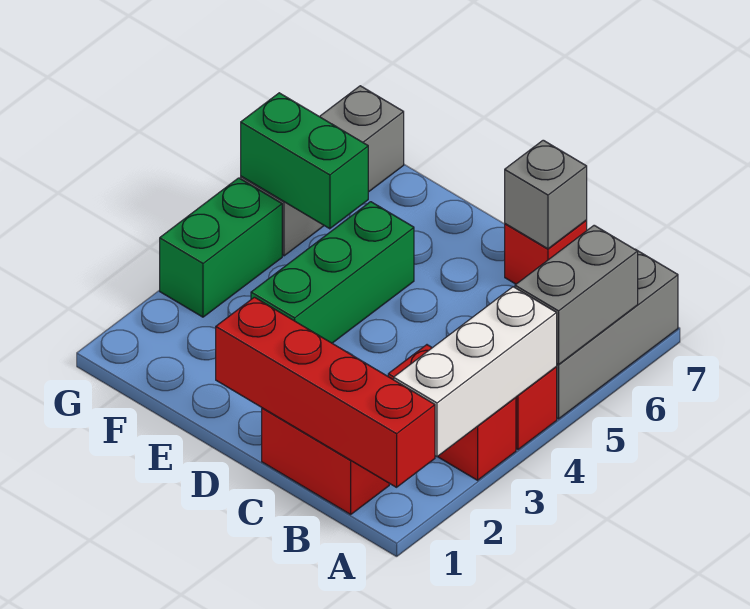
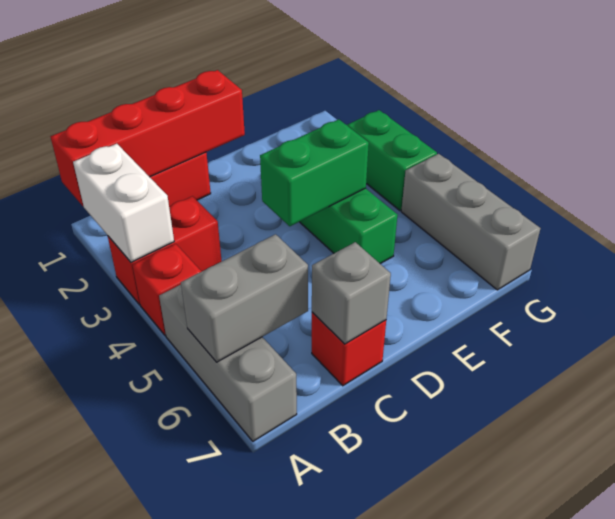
white 1x3 brick [394,287,557,457] -> white 1x2 brick [73,144,174,262]
grey 1x2 brick [515,225,638,365] -> grey 1x2 brick turned to [181,234,308,362]
green 1x2 brick [241,93,368,229] -> green 1x2 brick moved to [260,119,369,226]

